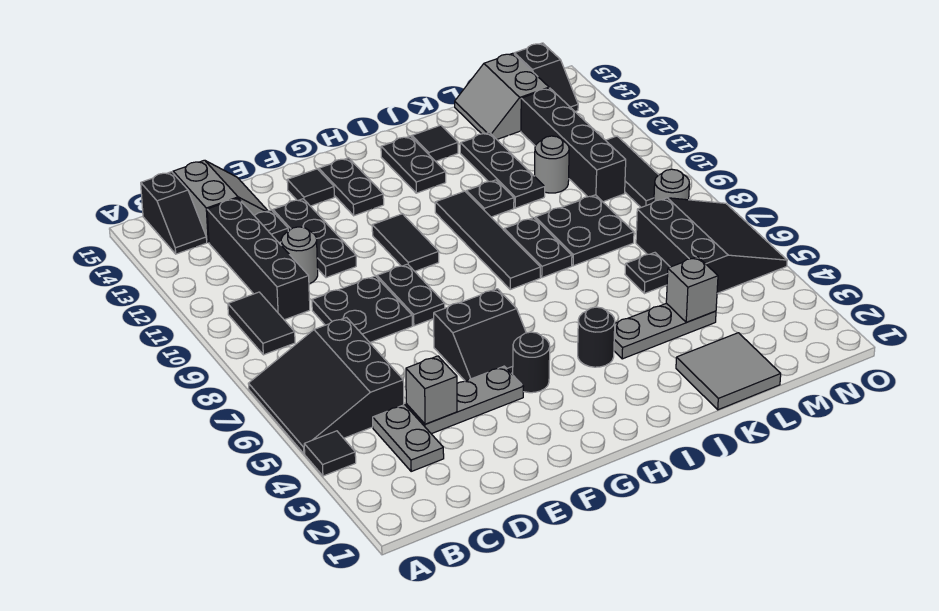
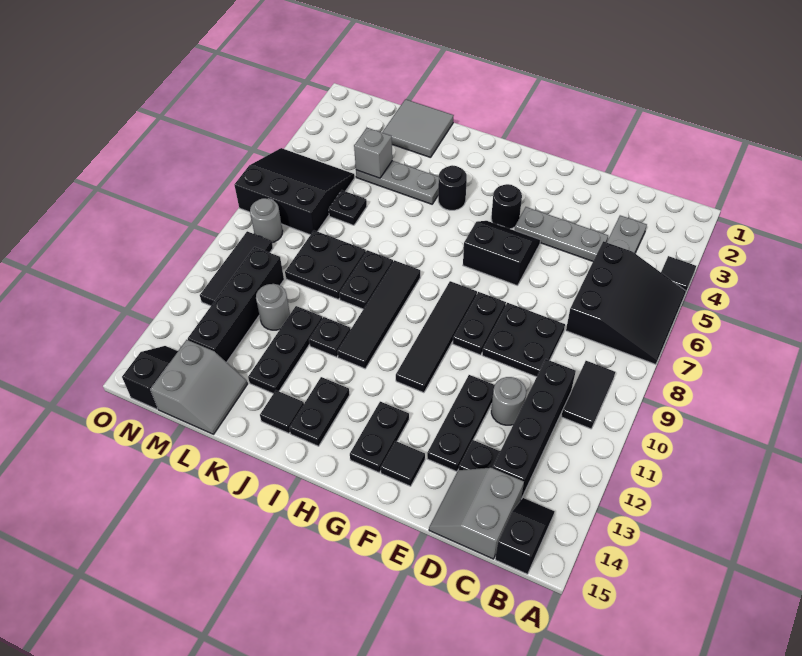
grey 1x1 brick [406,356,457,424] -> none
black 1x2 tile [372,214,439,271] -> black 1x4 tile [396,281,477,393]
black 3x3 slope [636,198,787,293] -> black 3x3 slope turned to [235,148,355,235]

